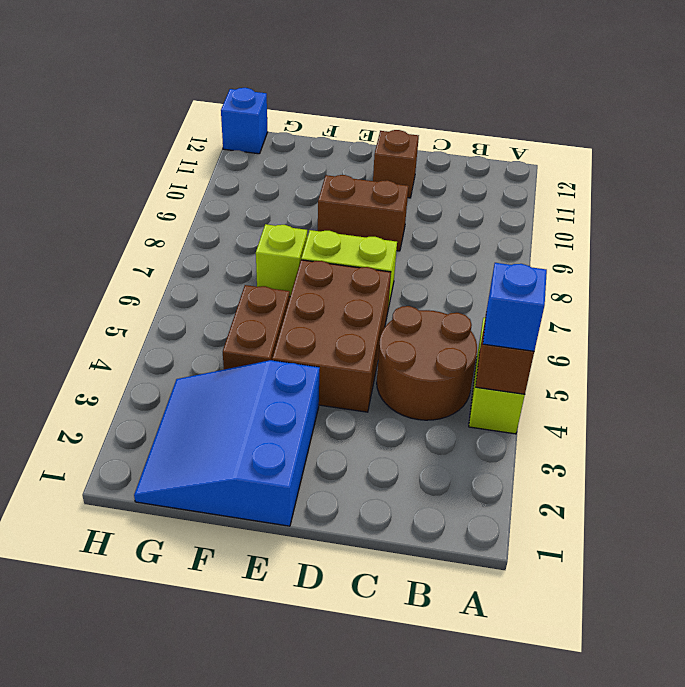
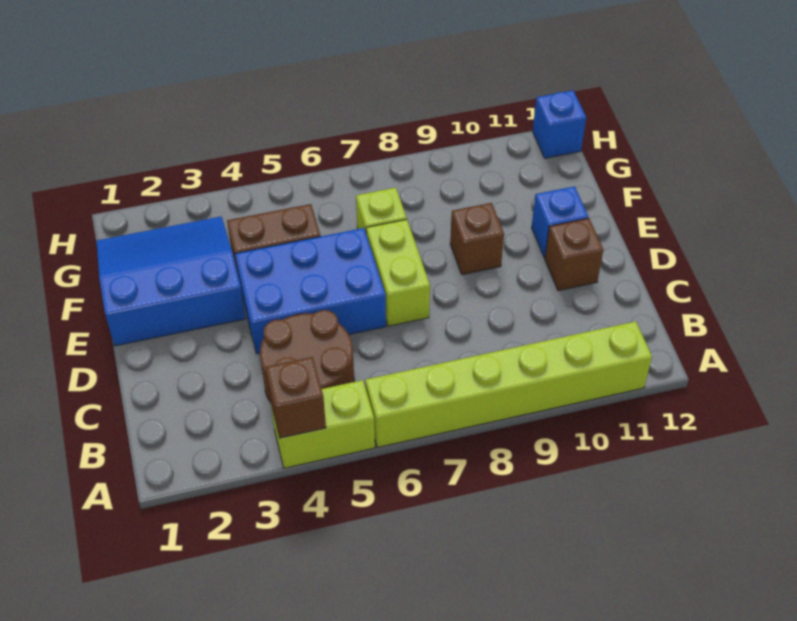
blue 1x1 brick [483,263,547,351] -> blue 1x1 brick moved to [532,186,588,258]
none -> lime 1x6 brick [365,321,652,448]
brown 2x3 brick [272,260,391,412] -> blue 2x3 brick [235,228,386,354]
brown 1x2 brick [318,175,409,251] -> brown 1x1 brick [450,203,504,275]

